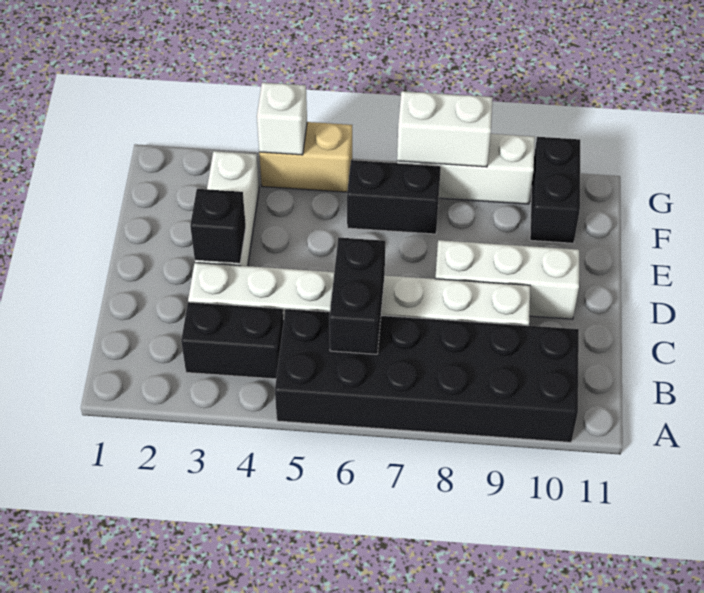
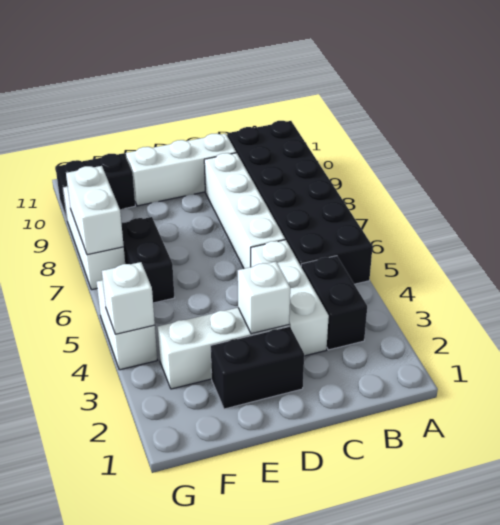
black 1x2 brick [329,237,385,354] -> black 1x2 brick moved to [211,326,304,409]
black 1x1 brick [190,189,246,263] -> white 1x1 brick [238,262,290,334]
white 1x3 brick [435,240,579,319] -> white 1x3 brick turned to [126,133,236,206]
tan 1x2 brick [259,122,352,192] -> white 1x2 brick [97,280,157,370]

